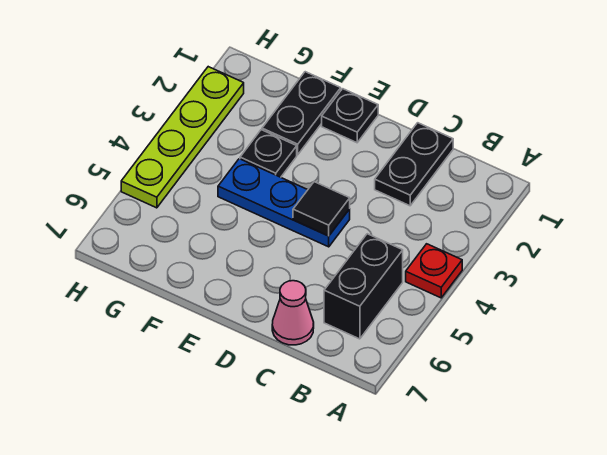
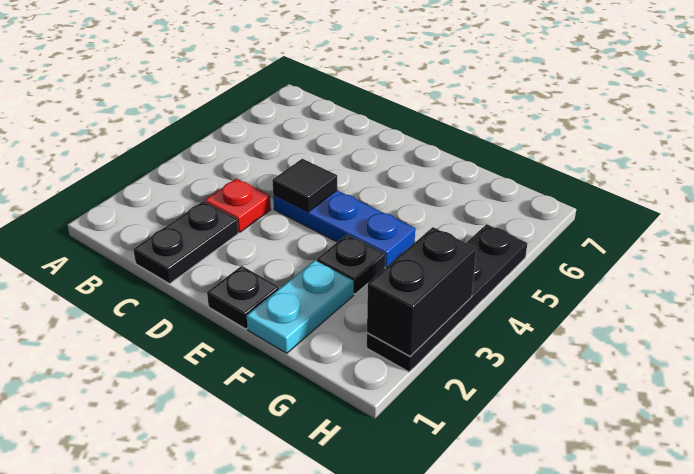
red 1x1 plate [406,244,462,298] -> red 1x1 plate moved to [205,178,271,232]
black 1x2 brick [324,234,403,339] -> black 1x2 brick moved to [367,227,477,356]
pink 1x1 cone [272,281,314,345] -> none
black 1x2 plate [262,72,341,155] -> cyan 1x2 plate [247,260,354,353]
lime 1x4 plate [121,67,244,208] -> black 1x4 plate [367,224,527,372]

